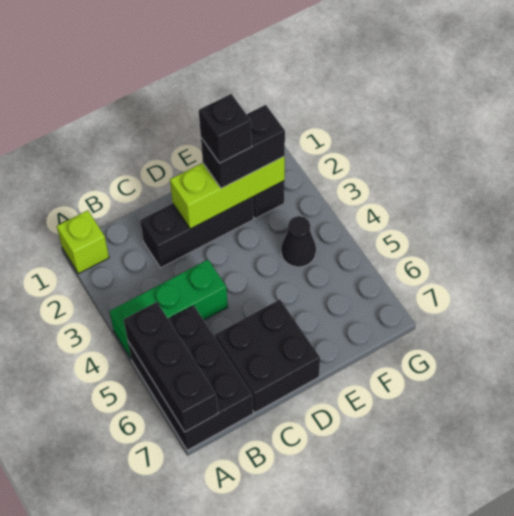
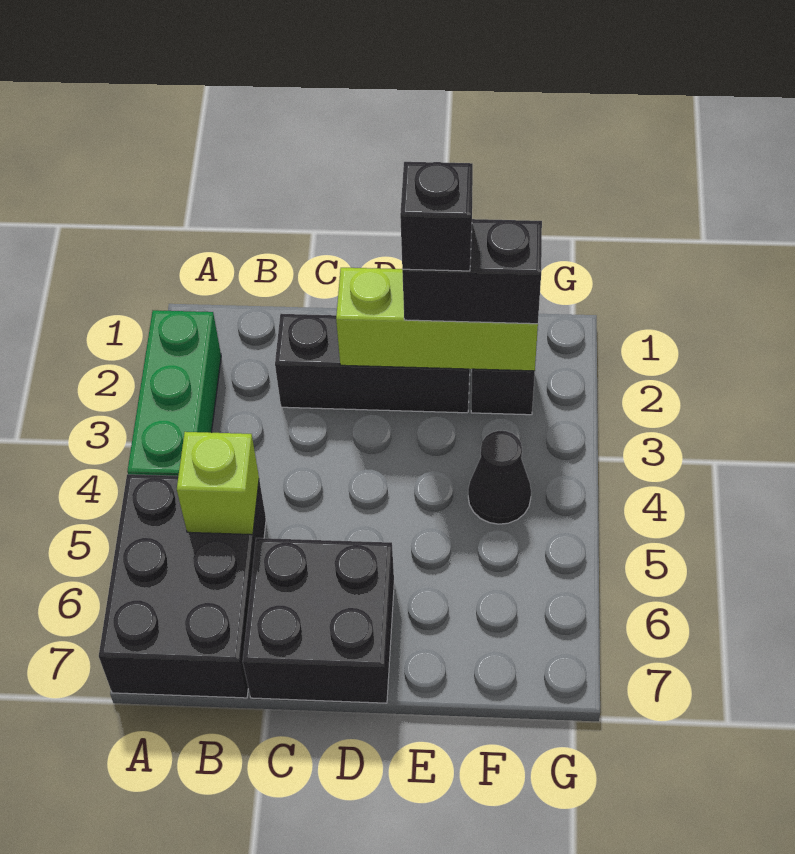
lime 1x1 brick [57,210,109,274] -> lime 1x1 brick moved to [177,432,259,535]
green 1x3 brick [110,260,228,358] -> green 1x3 brick turned to [127,310,221,476]
black 1x3 brick [124,302,218,432] -> none

